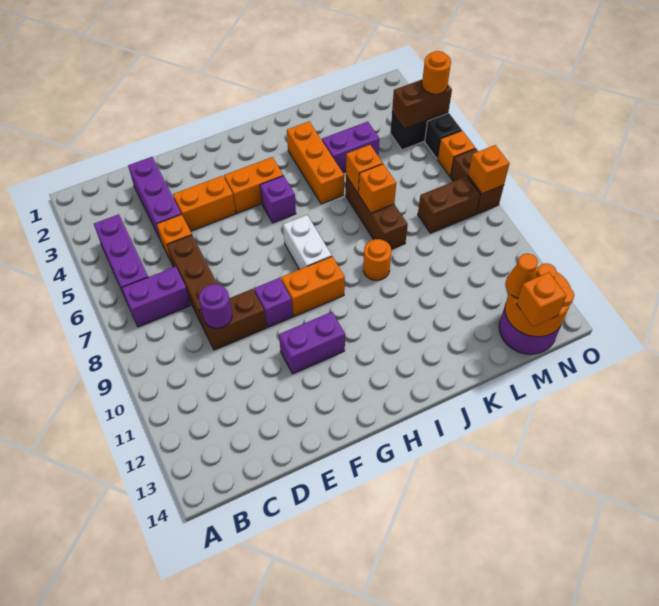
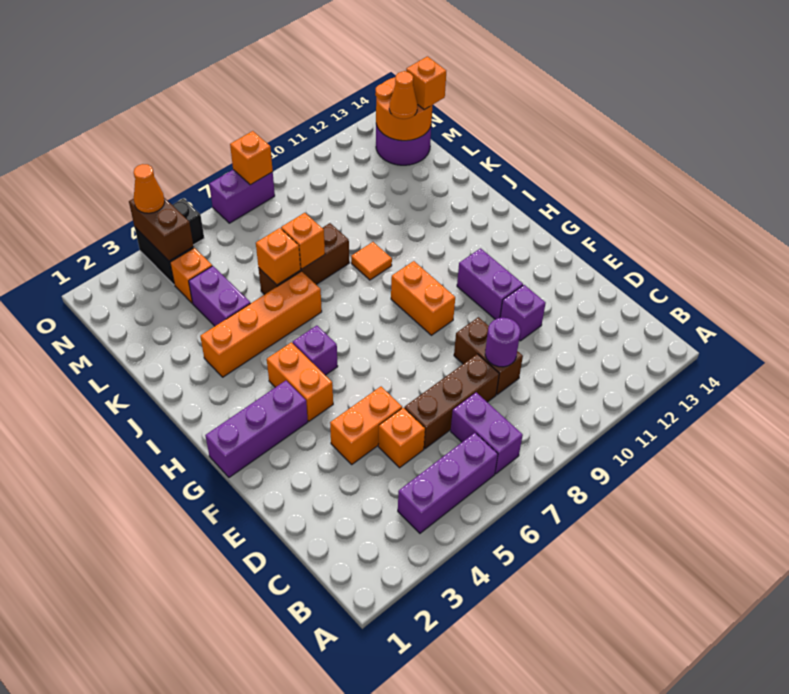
purple 1x3 brick [128,157,181,240] -> purple 1x3 brick moved to [205,381,308,477]
orange 1x2 brick [173,176,236,231] -> orange 1x2 brick turned to [330,387,402,464]
purple 1x1 brick [254,278,293,327] -> purple 1x1 brick moved to [500,285,546,341]
white 1x2 brick [283,215,332,270] -> none
orange 1x3 brick [287,122,344,204] -> orange 1x4 brick [200,271,322,377]
orange 1x1 round brick [363,239,391,280] -> orange 1x1 tile [351,242,392,280]
brown 1x2 brick [418,176,480,233] -> none
orange 1x1 round brick [422,51,451,94] -> orange 1x1 cone [134,164,165,213]
orange 1x1 brick [437,131,475,177] -> orange 1x1 brick moved to [170,248,212,303]
brown 1x2 brick [451,149,504,214] -> purple 1x2 brick [209,170,275,223]

